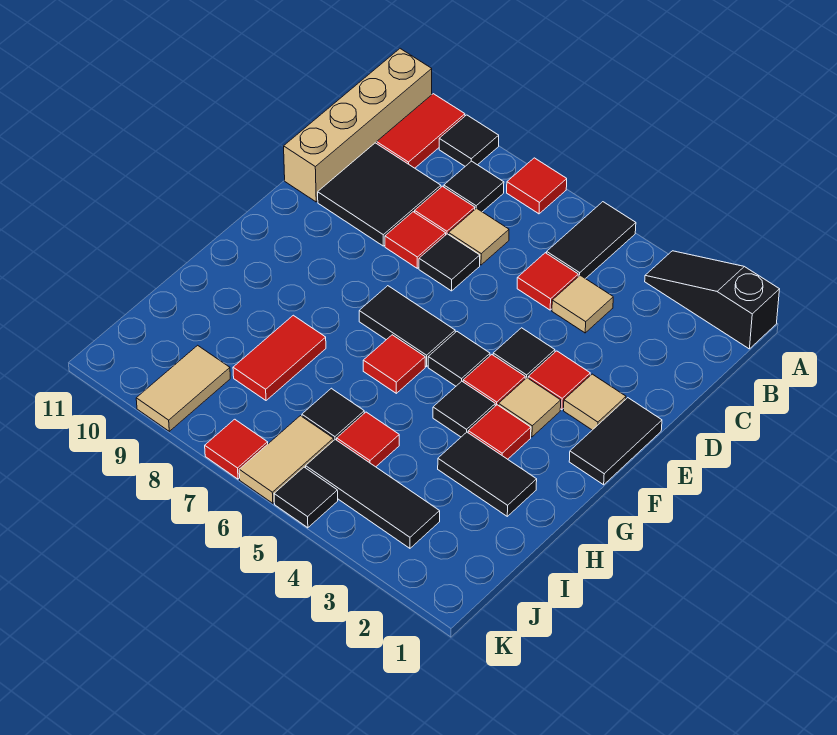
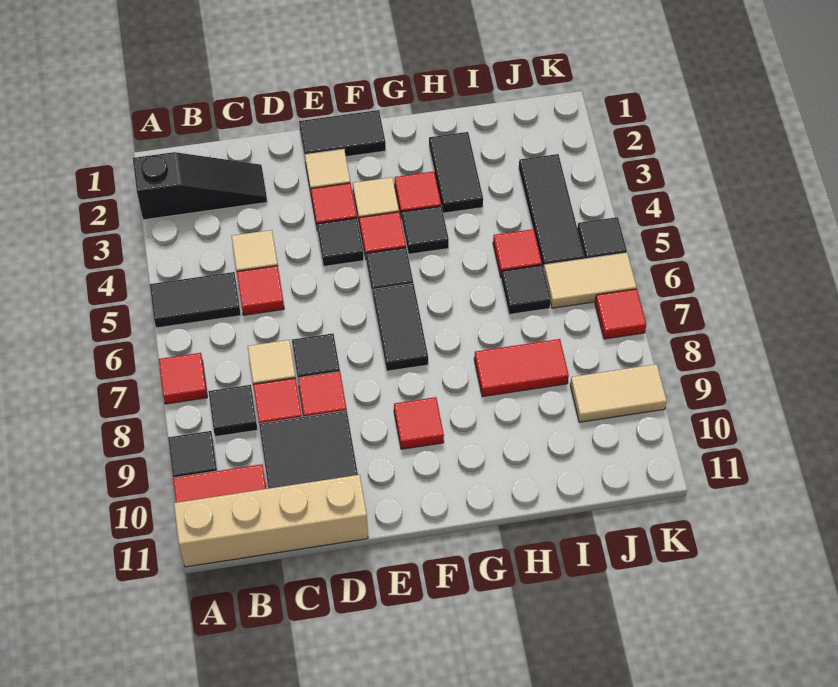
black 1x3 slope [645,251,780,349] -> black 1x3 slope turned to [133,152,267,220]
red 1x1 tile [363,335,425,393] -> red 1x1 tile moved to [394,397,444,449]

